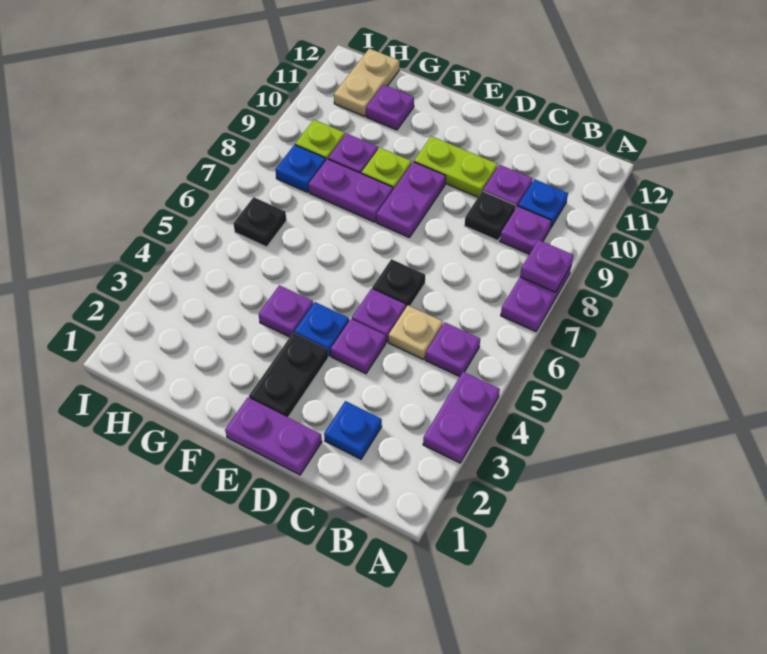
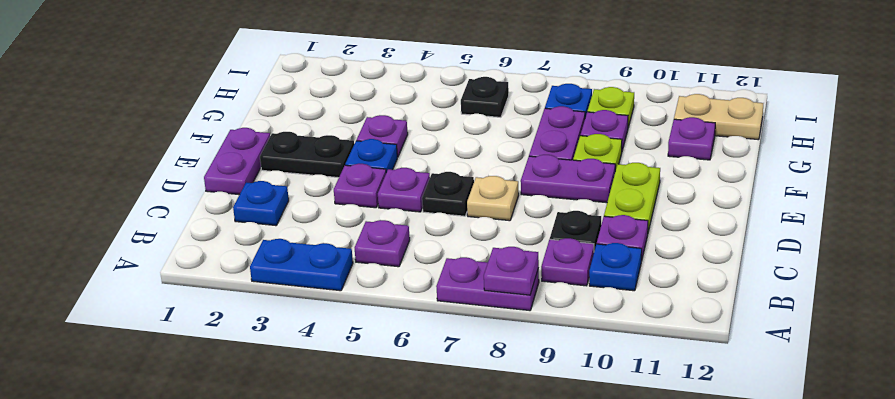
purple 1x2 plate [423,372,500,463] -> blue 1x2 plate [250,239,353,291]
tan 1x1 plate [388,306,443,359] -> tan 1x1 plate moved to [467,176,519,221]

